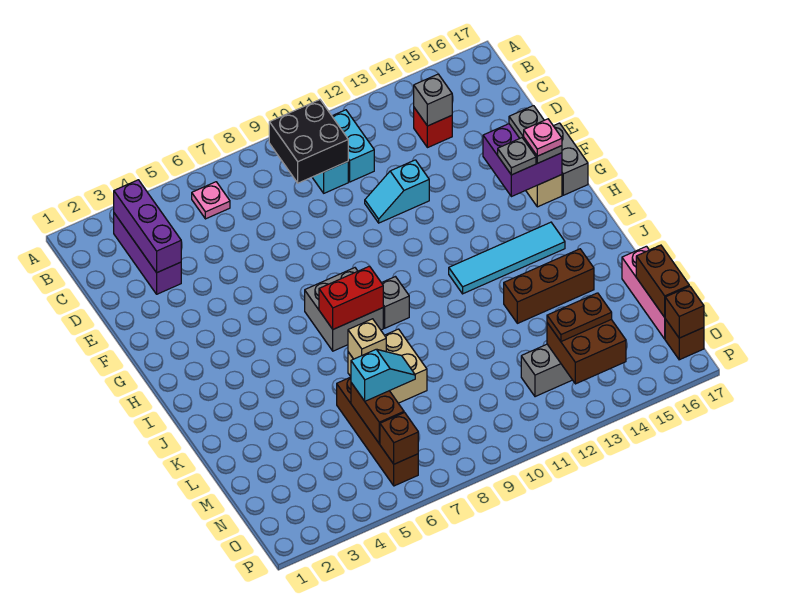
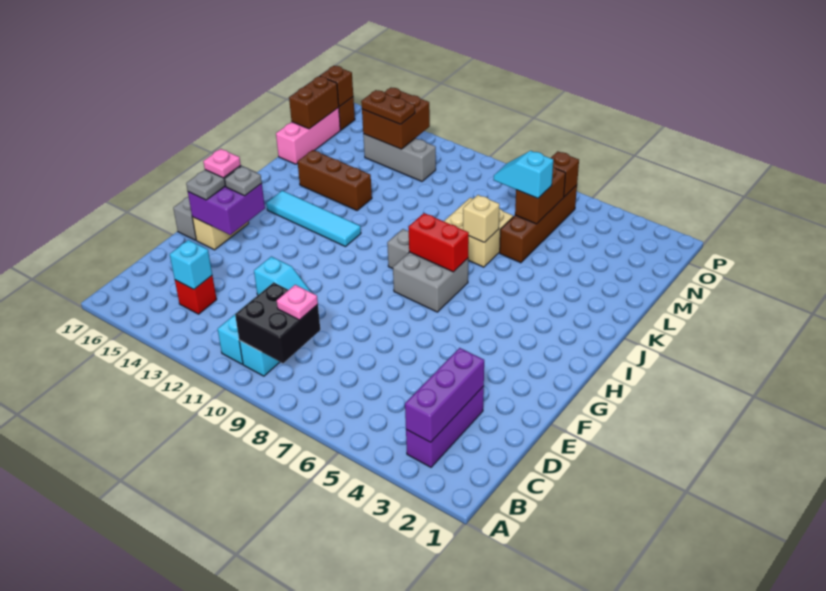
pink 1x1 plate [192,182,230,219] -> pink 1x1 plate moved to [277,285,318,320]
grey 1x1 brick [414,74,452,126] -> cyan 1x1 brick [170,240,212,289]

